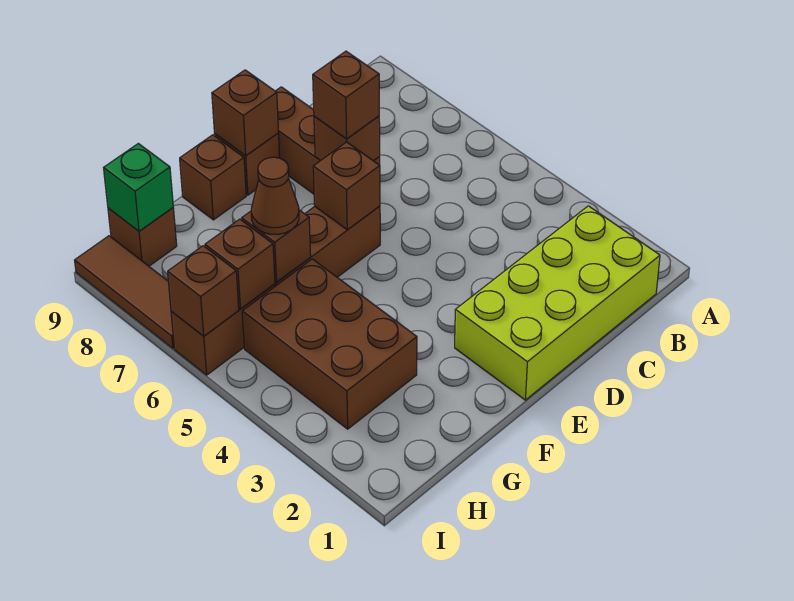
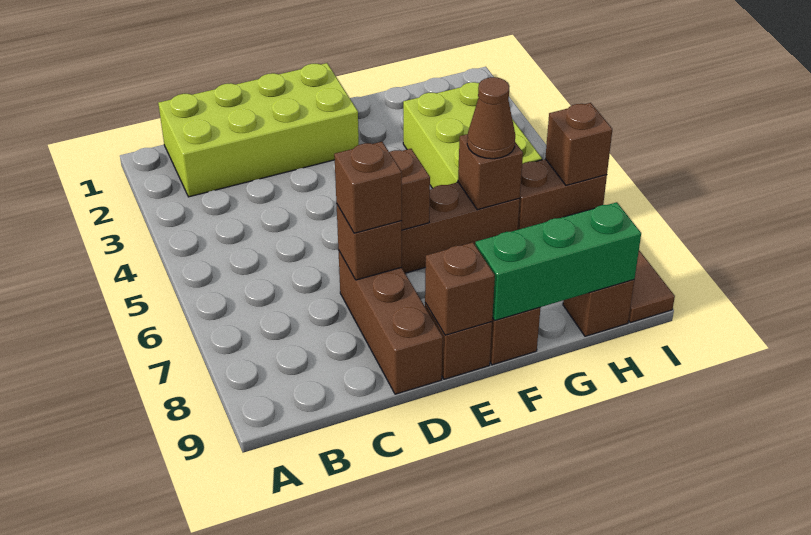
brown 2x3 brick [242,259,417,429] -> lime 2x3 brick [403,82,542,188]
brown 1x1 brick [205,219,275,309] -> none
green 1x1 brick [104,143,173,231] -> green 1x3 brick [475,202,641,321]

